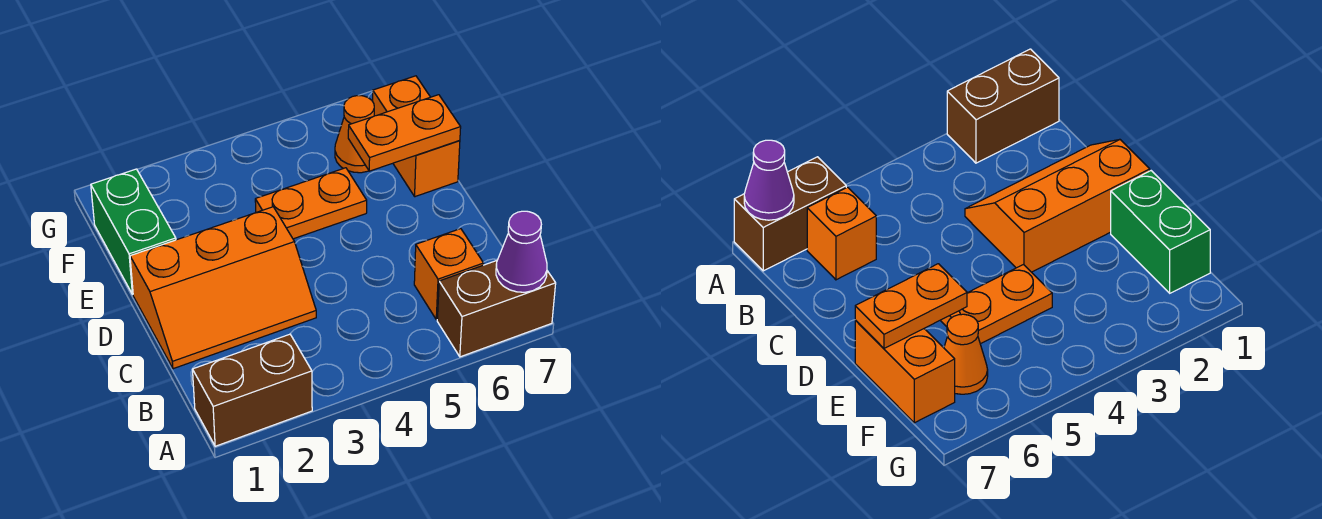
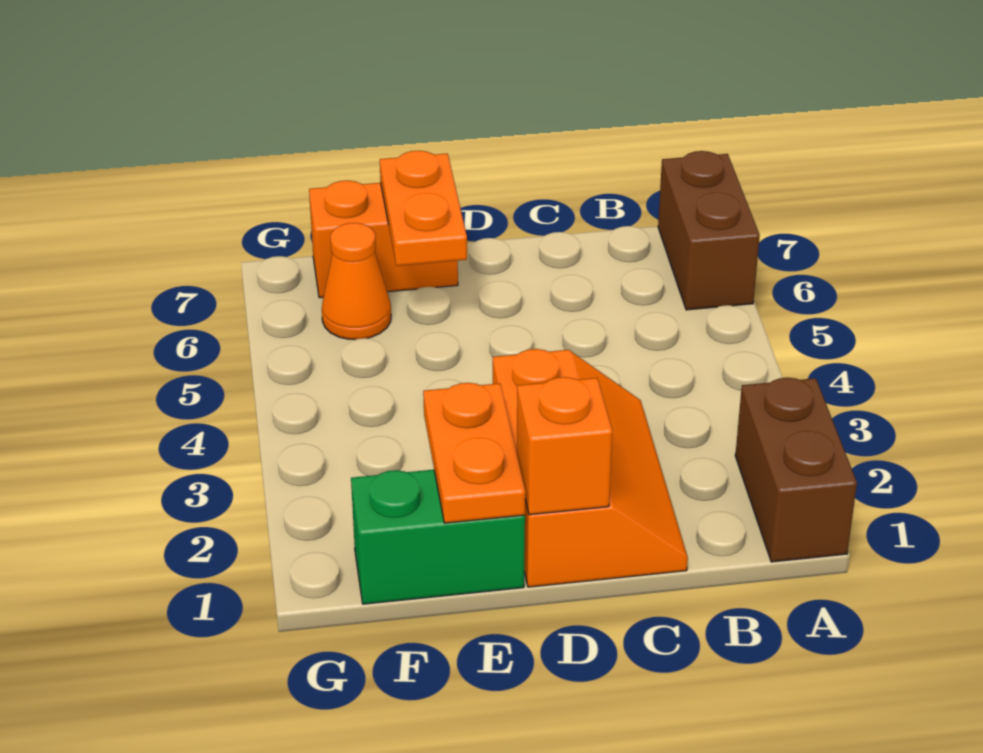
purple 1x1 cone [496,211,547,292] -> none
orange 1x1 brick [414,229,484,320] -> orange 1x1 brick moved to [517,377,612,515]
orange 1x2 plate [255,168,367,239] -> orange 1x2 plate moved to [423,383,525,523]

